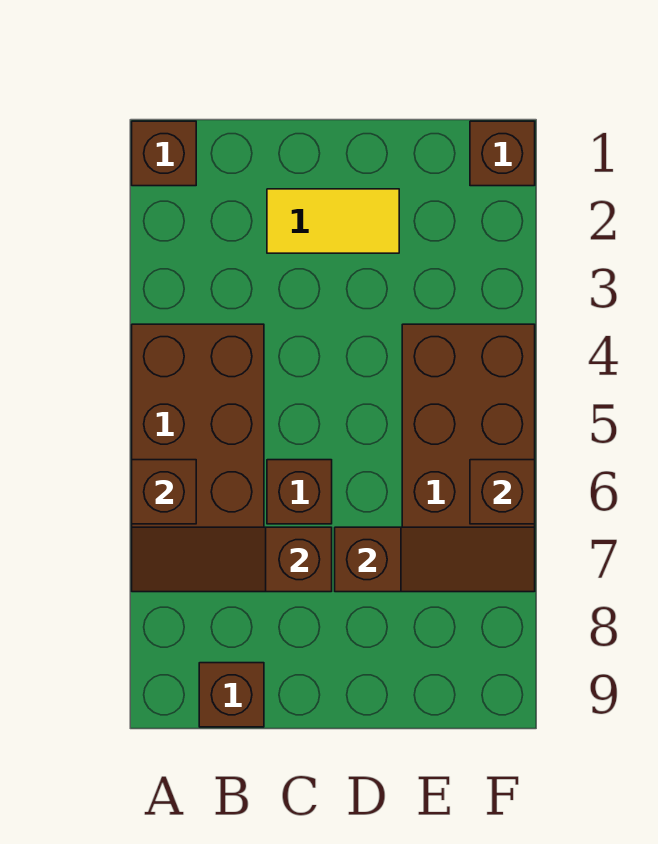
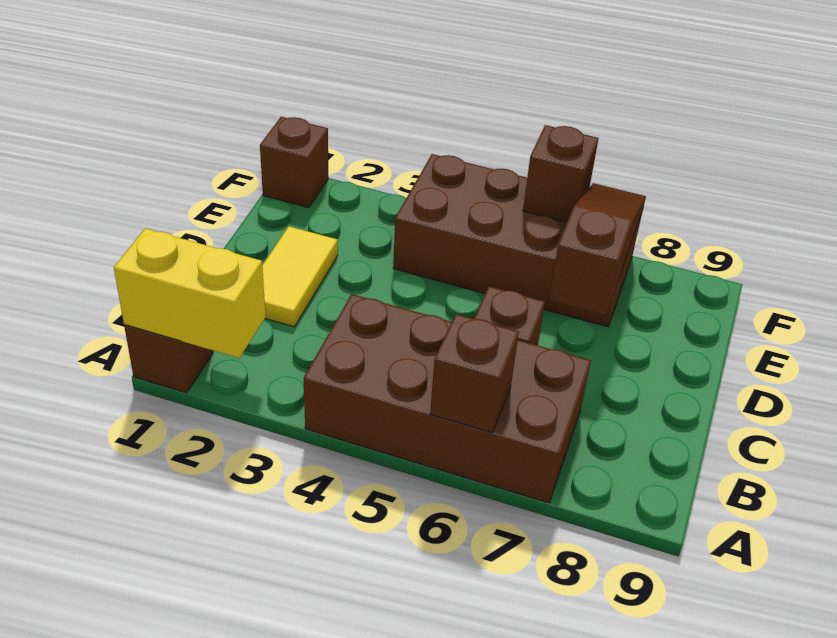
none -> yellow 1x2 brick [114,229,266,358]
brown 1x3 slope [132,527,332,592] -> none
brown 1x1 brick [199,663,264,727] -> none

